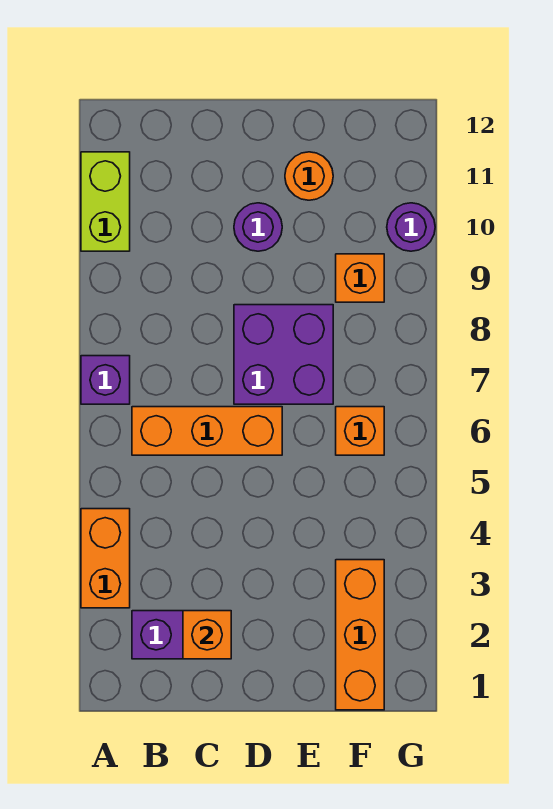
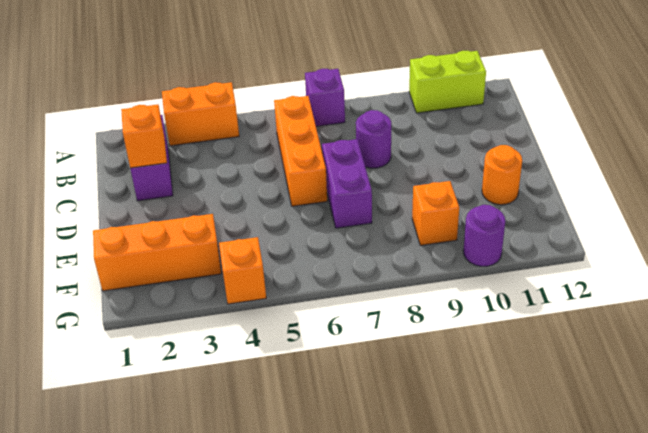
purple 2x2 brick [234,305,333,404] -> purple 1x2 brick [322,139,372,228]
purple 1x1 round brick [234,203,282,251] -> purple 1x1 round brick moved to [356,110,391,168]
orange 1x1 brick [336,407,384,455] -> orange 1x1 brick moved to [219,237,266,304]

